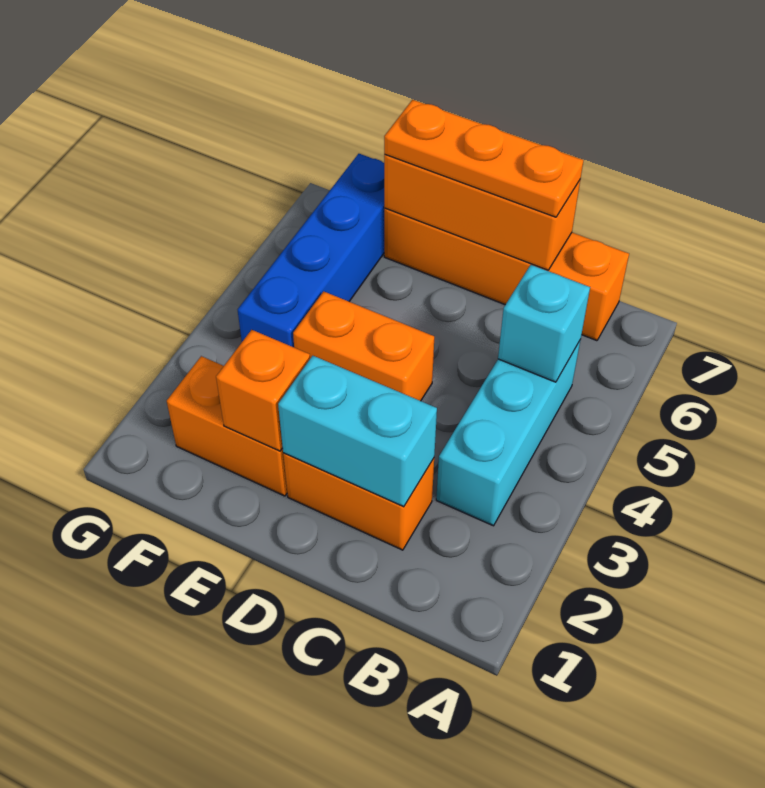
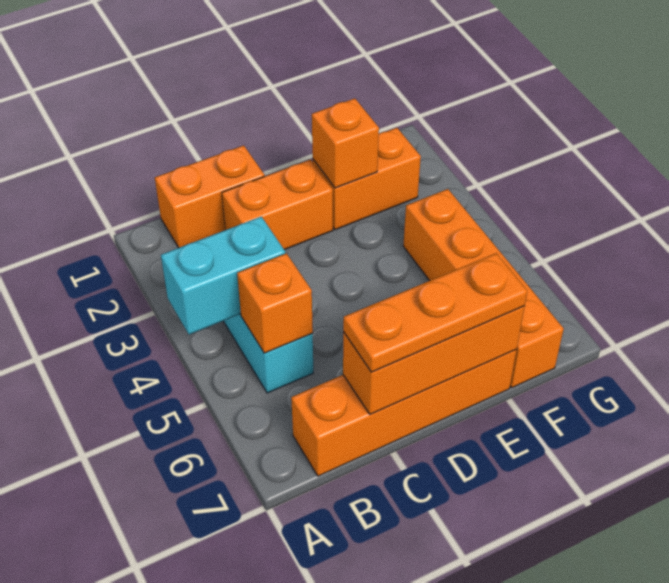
cyan 1x1 brick [498,265,590,382] -> orange 1x1 brick [237,253,313,353]
cyan 1x2 brick [278,356,437,507] -> cyan 1x2 brick moved to [161,217,285,335]
orange 1x2 brick [293,291,434,401] -> orange 1x2 brick moved to [155,145,265,248]
blue 1x4 brick [238,154,385,347] -> orange 1x4 brick [403,189,564,388]

